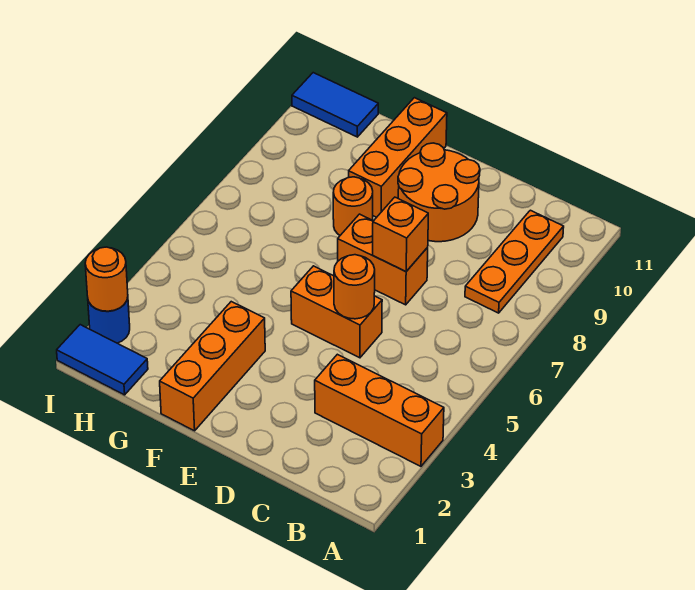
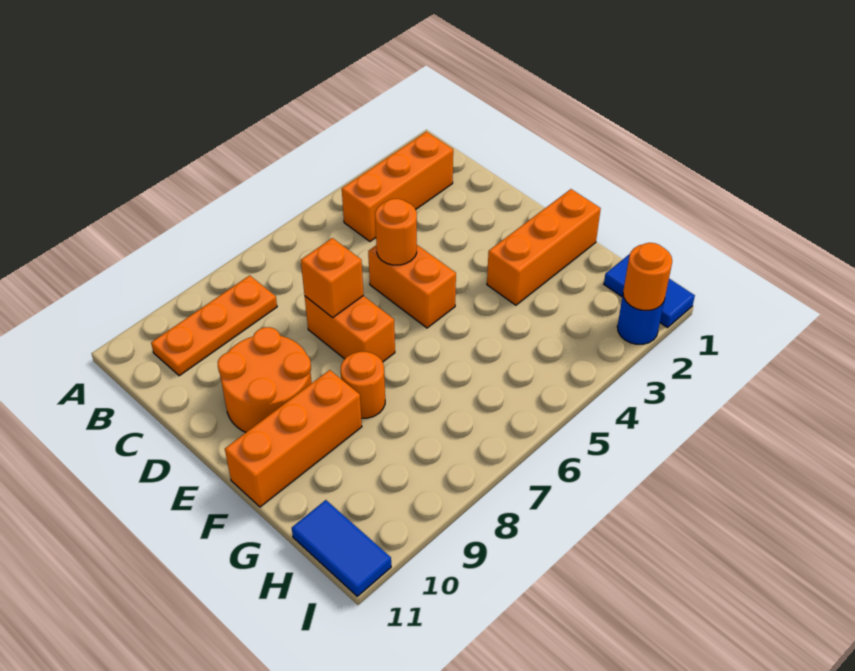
orange 1x3 brick [315,354,444,466] -> orange 1x3 brick turned to [342,132,453,241]

